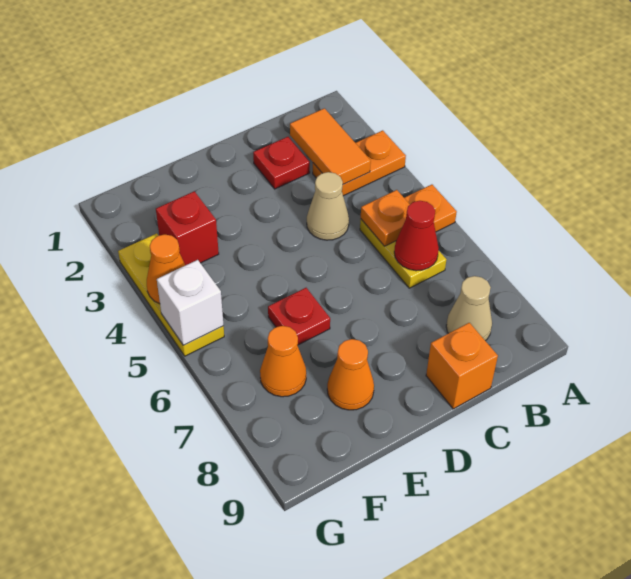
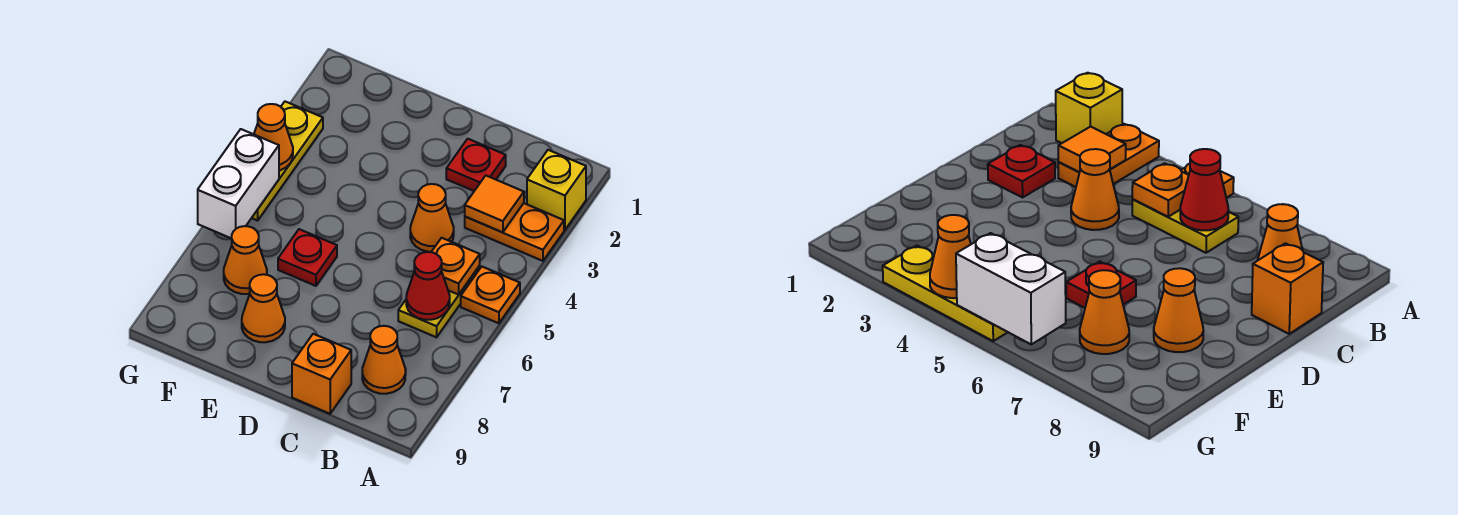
none -> yellow 1x1 brick [527,150,586,230]
orange 1x2 tile [290,108,371,184] -> orange 1x1 tile [465,176,524,232]
tan 1x1 cone [446,276,492,341] -> orange 1x1 cone [362,326,406,394]
tan 1x1 cone [307,172,349,240] -> orange 1x1 cone [410,184,454,252]
red 1x1 brick [156,191,219,265] -> none
white 1x1 brick [157,260,224,345] -> white 1x2 brick [198,129,279,239]

